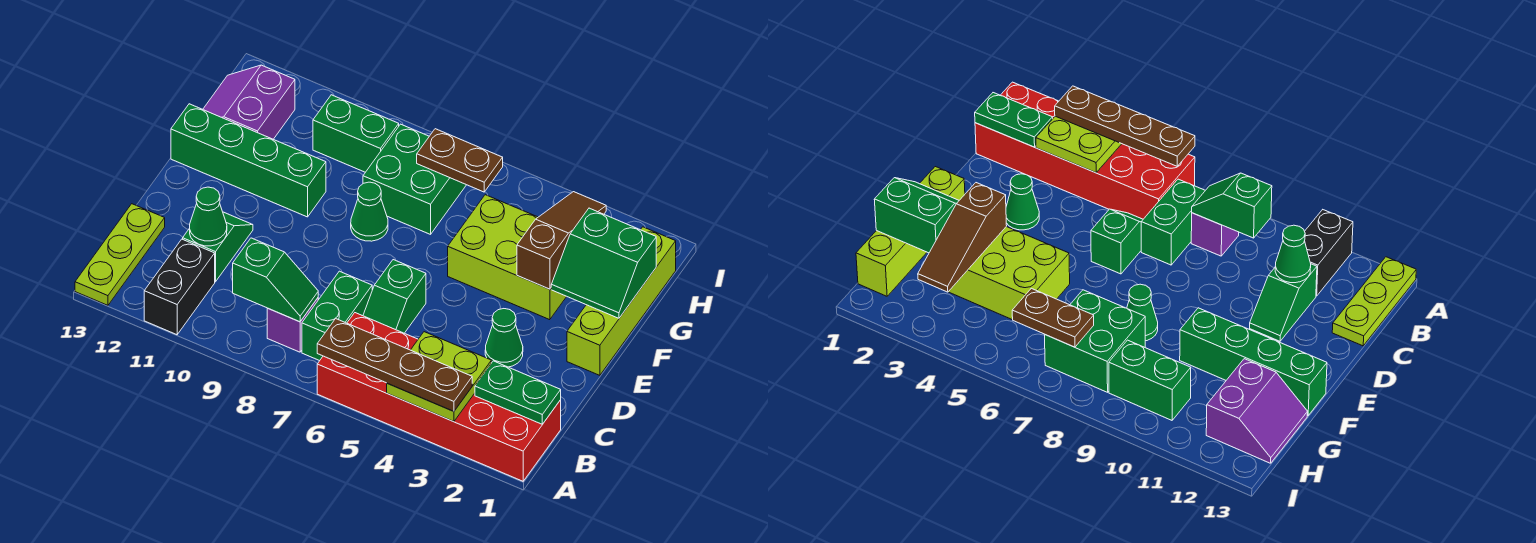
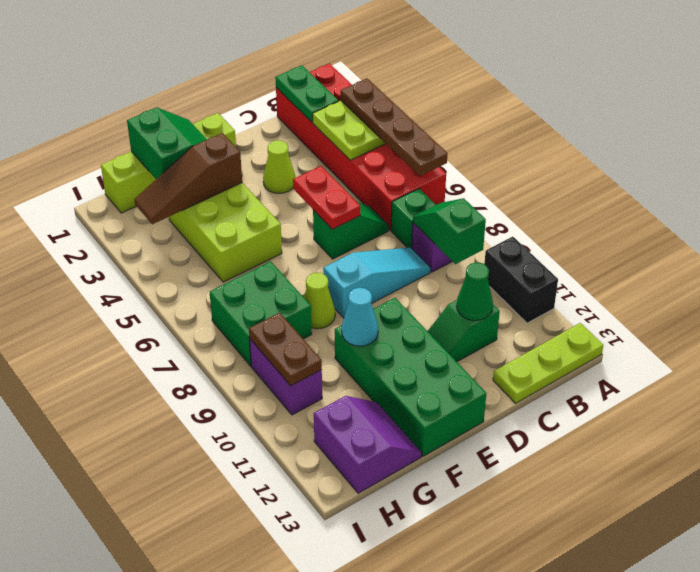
black 1x2 brick [144,239,215,335] -> black 1x2 brick turned to [484,237,558,323]
green 1x2 brick [302,271,372,361] -> green 1x1 brick [391,189,436,248]
none -> cyan 1x3 slope [323,247,431,318]
green 1x1 cone [485,309,523,367] -> lime 1x1 cone [263,140,295,194]
none -> red 1x2 plate [293,166,360,229]
green 1x1 cone [351,182,388,241] -> lime 1x1 cone [304,273,335,329]
green 1x4 brick [171,104,326,217] -> green 2x4 brick [335,298,487,456]
none -> cyan 1x1 cone [342,288,378,346]
purple 2x2 slope [203,65,295,139] -> purple 2x2 slope turned to [314,396,422,493]
brown 1x2 plate [417,129,503,192] -> brown 1x2 plate moved to [249,313,322,386]
green 1x2 brick [313,95,399,172] -> purple 1x2 brick [250,339,322,415]

